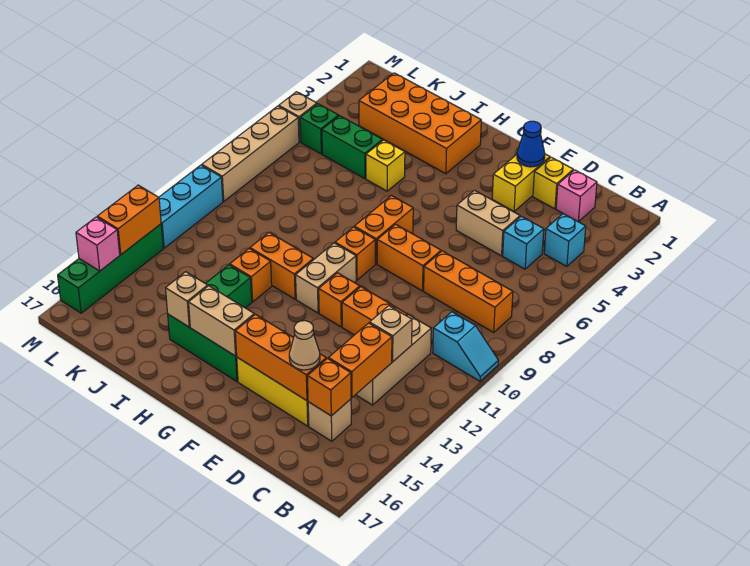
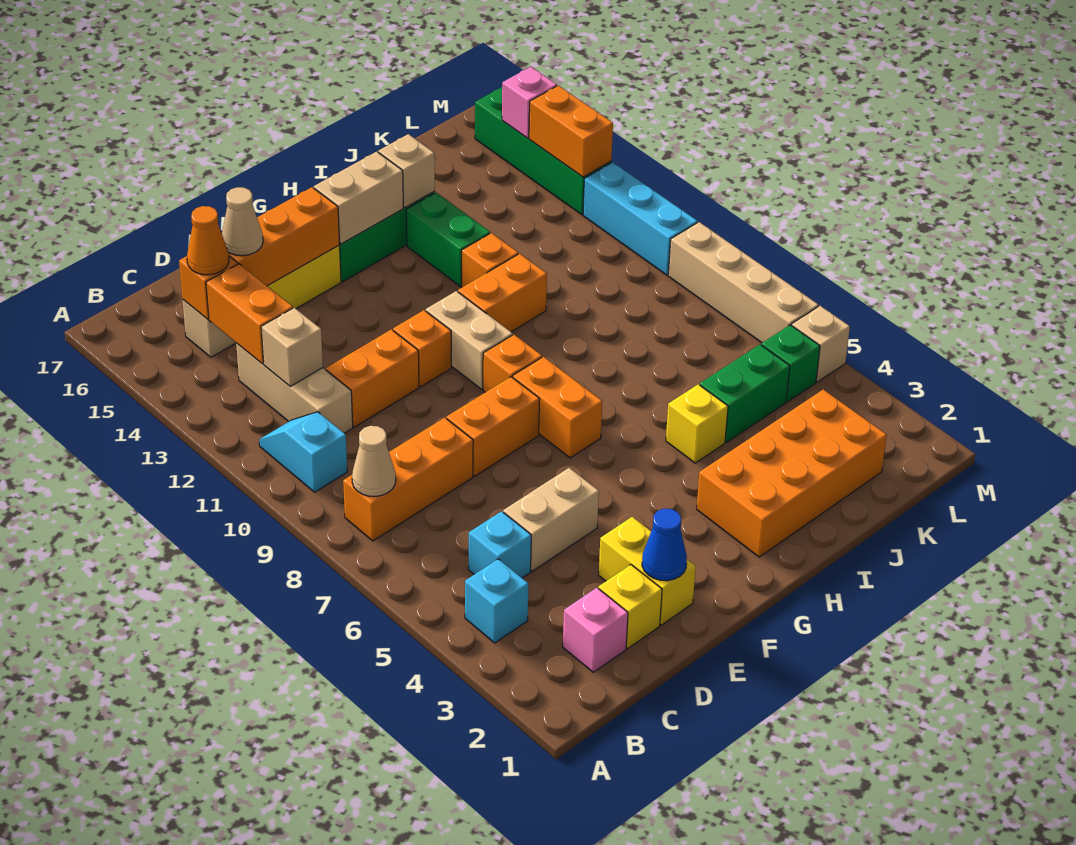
cyan 1x2 slope [433,312,498,381] -> cyan 1x2 slope turned to [259,412,347,492]
none -> tan 1x1 cone [352,426,396,496]
none -> orange 1x1 cone [187,206,229,275]

